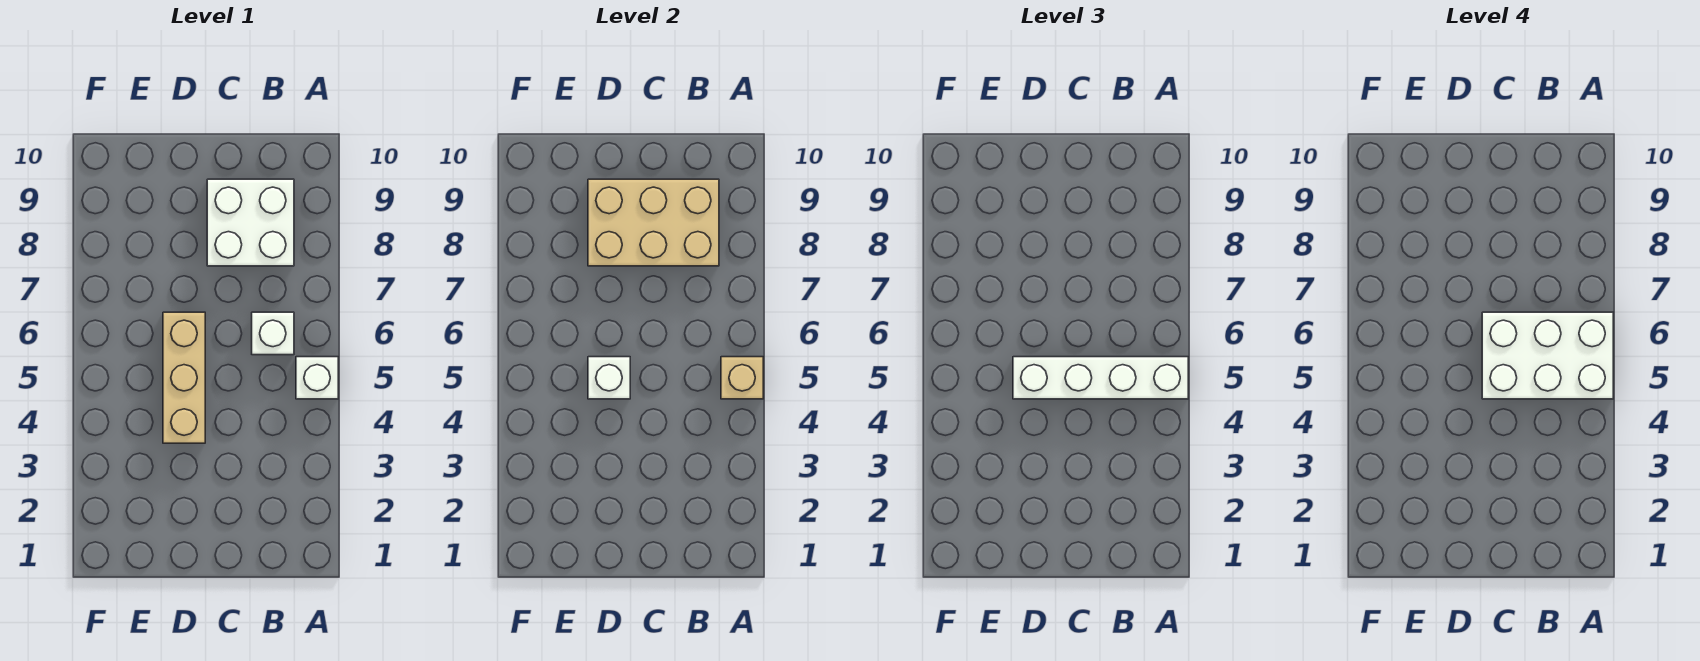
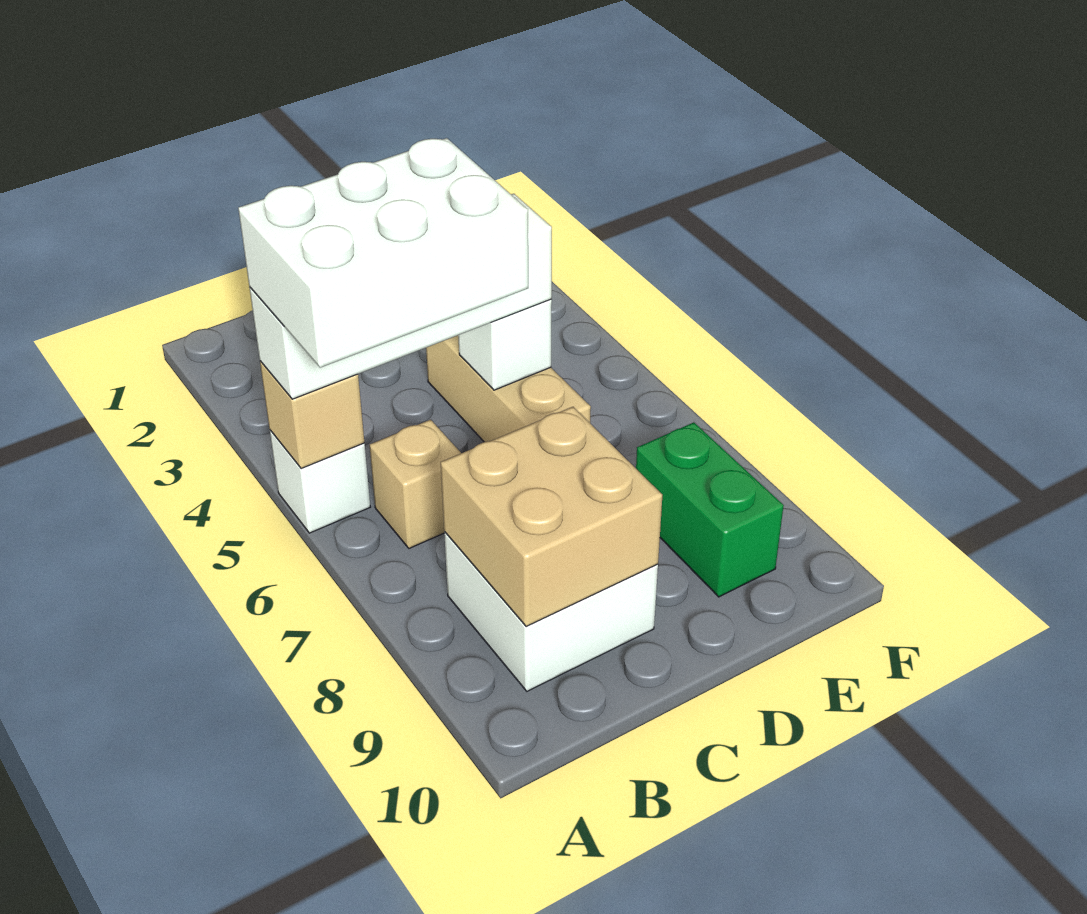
white 1x1 brick [252,312,294,355] -> tan 1x1 brick [370,420,461,548]
tan 2x3 brick [588,179,719,266] -> tan 2x2 brick [441,407,662,627]
none -> green 1x2 brick [636,422,784,597]

